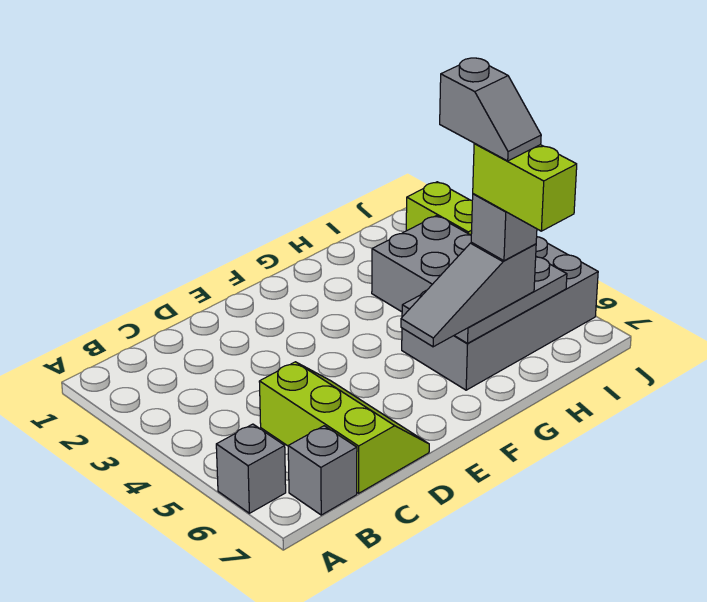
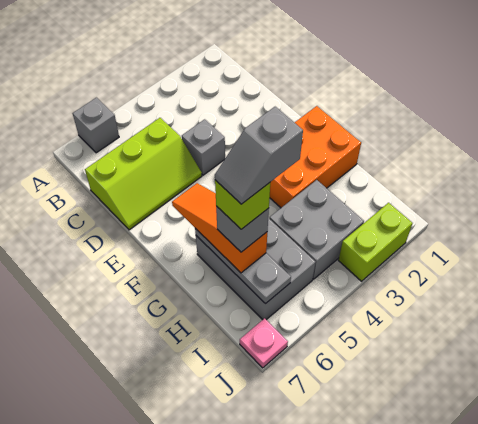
grey 1x1 brick [288,426,357,515] -> grey 1x1 brick moved to [182,119,225,175]
none -> orange 2x3 brick [270,106,361,208]
grey 1x3 slope [401,243,536,347] -> orange 1x3 slope [172,183,267,273]
grey 2x4 brick [402,237,598,390] -> grey 2x3 brick [196,218,316,320]
lime 1x2 brick [473,143,577,231] -> lime 1x1 brick [215,180,270,229]
none -> pink 1x1 plate [240,318,288,368]

